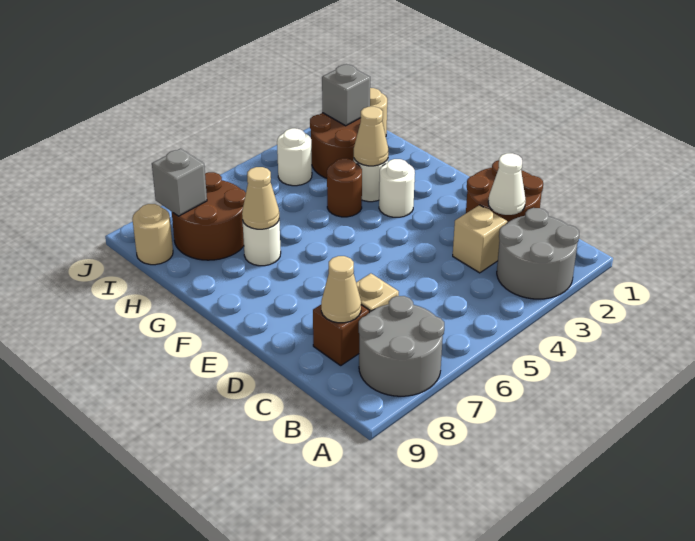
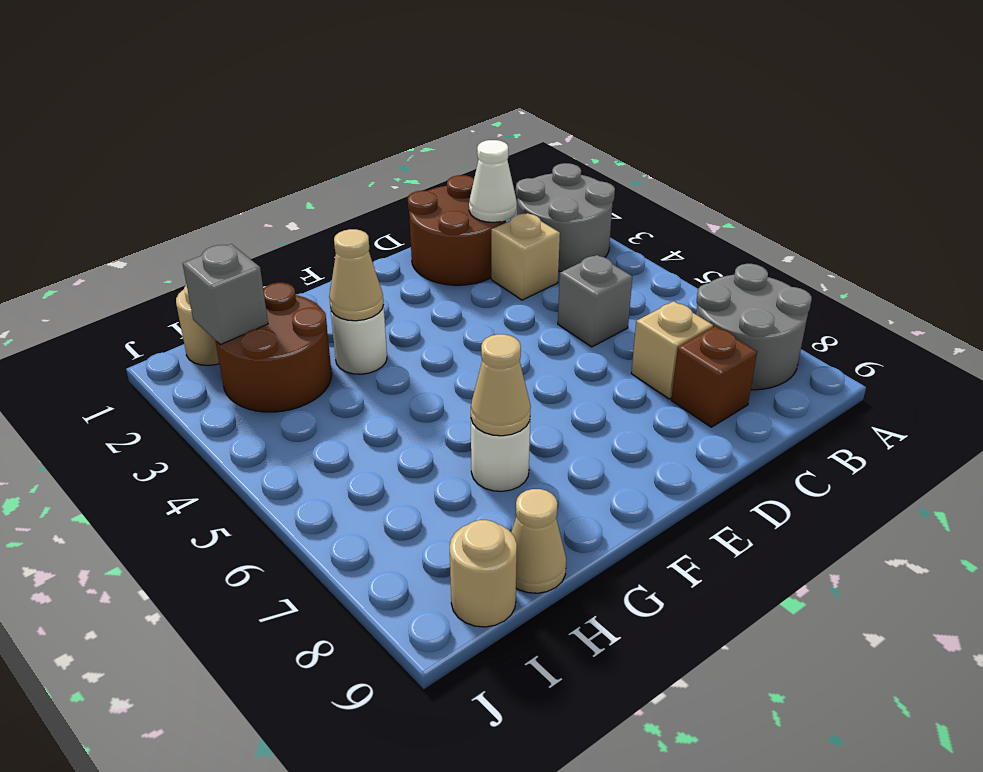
tan 1x1 cone [321,256,361,323] -> tan 1x1 cone moved to [511,489,566,593]
white 1x1 round brick [379,159,415,217] -> none
brown 1x1 round brick [327,158,362,217] -> none
brown 2x2 round brick [172,172,246,260] -> none
white 1x1 round brick [277,128,312,186] -> none
grey 1x1 brick [152,148,207,216] -> grey 1x1 brick moved to [558,255,632,347]

